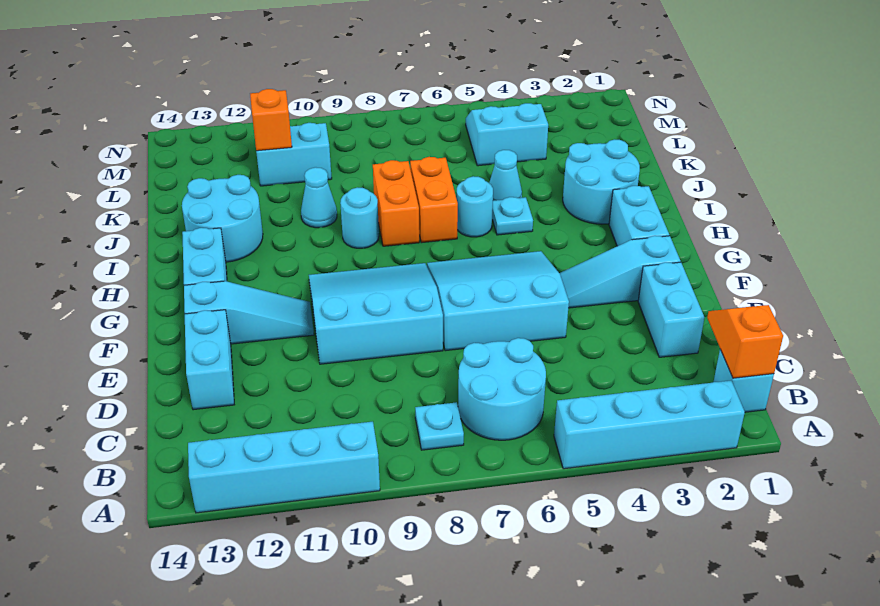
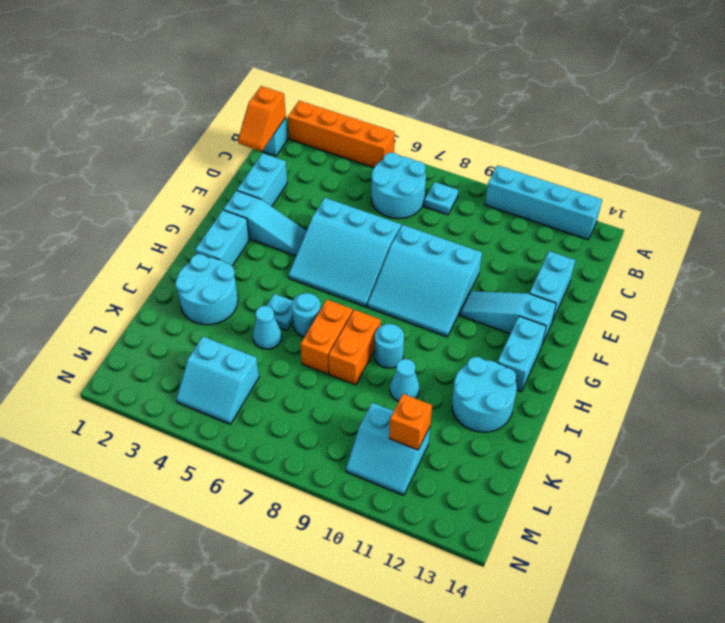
cyan 1x4 brick [554,381,745,469] -> orange 1x4 brick [288,101,395,168]

